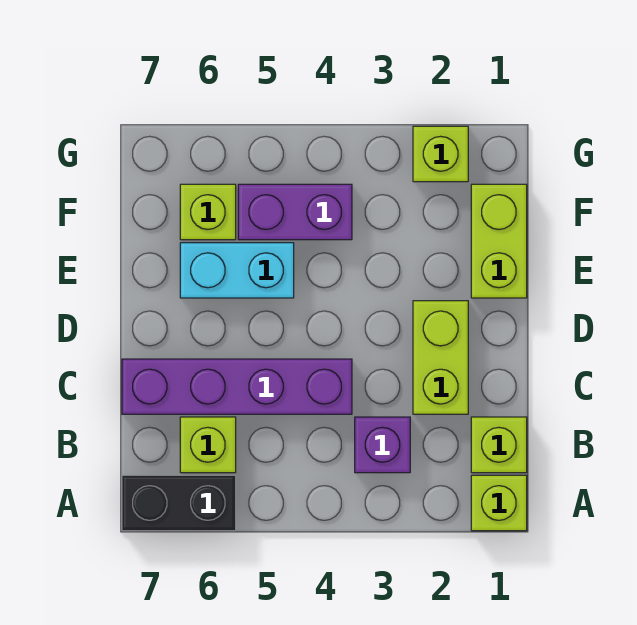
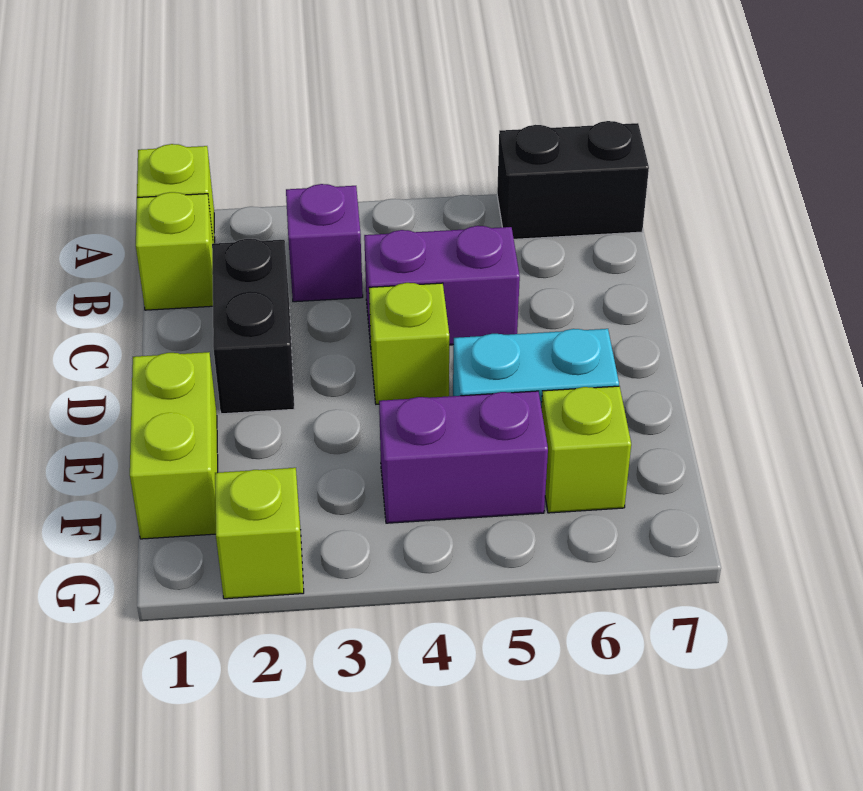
lime 1x1 brick [180,417,236,473] -> lime 1x1 brick moved to [369,283,449,404]
lime 1x2 brick [413,301,468,414] -> black 1x2 brick [212,239,295,414]
purple 1x4 brick [122,359,352,414] -> purple 1x2 brick [364,226,520,346]

